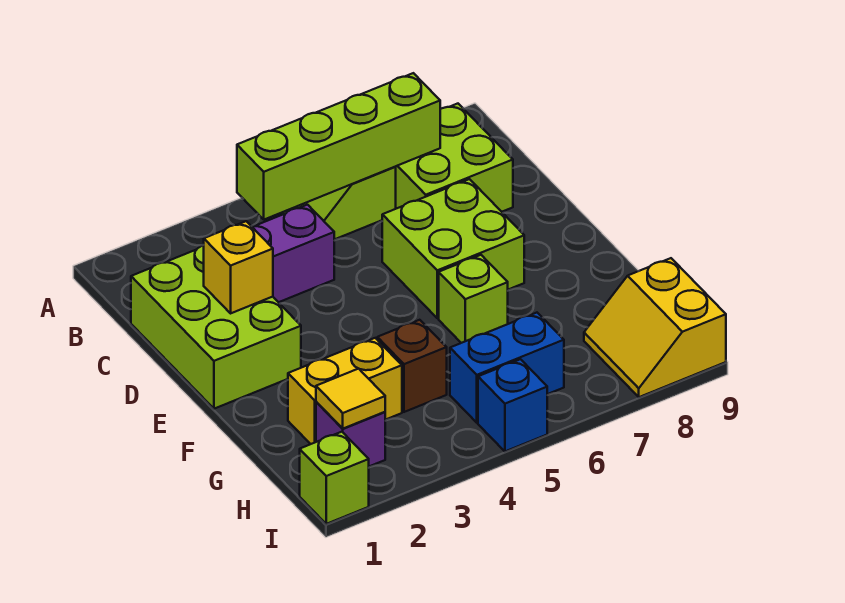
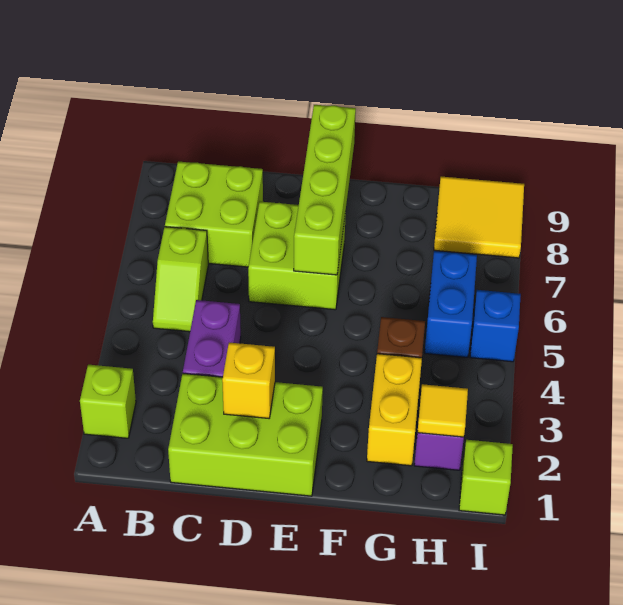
lime 1x4 brick [237,73,440,220] -> lime 1x4 brick moved to [294,105,356,275]
lime 1x1 brick [439,255,508,343] -> lime 1x1 brick moved to [80,365,136,438]
yellow 2x2 slope [584,258,726,397] -> yellow 2x2 tile [434,177,524,258]

